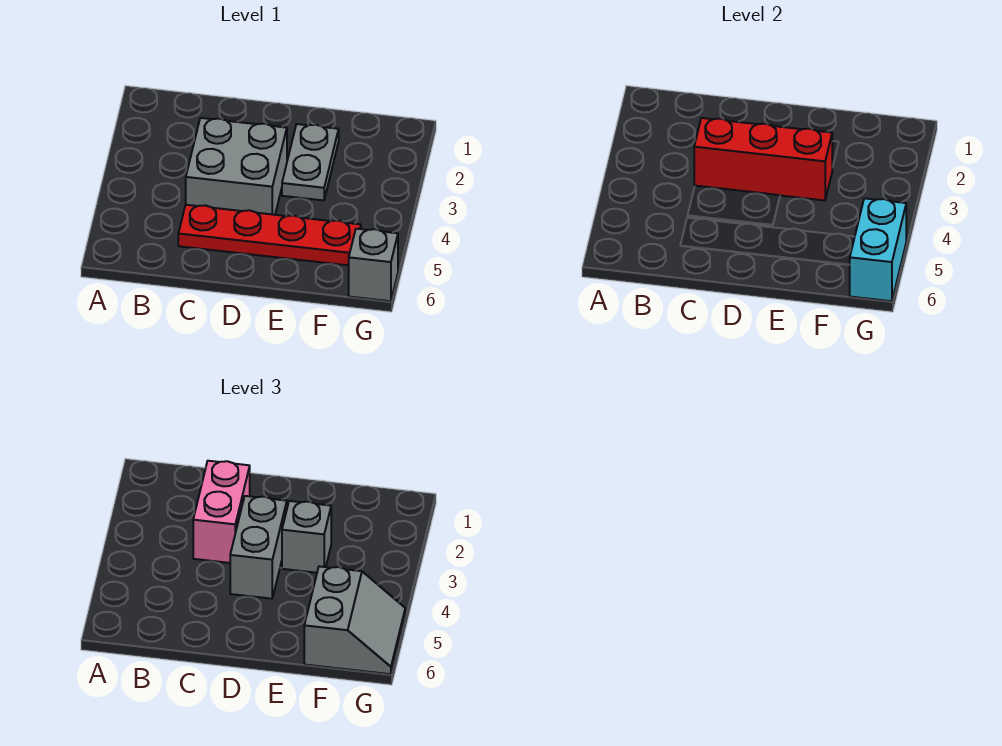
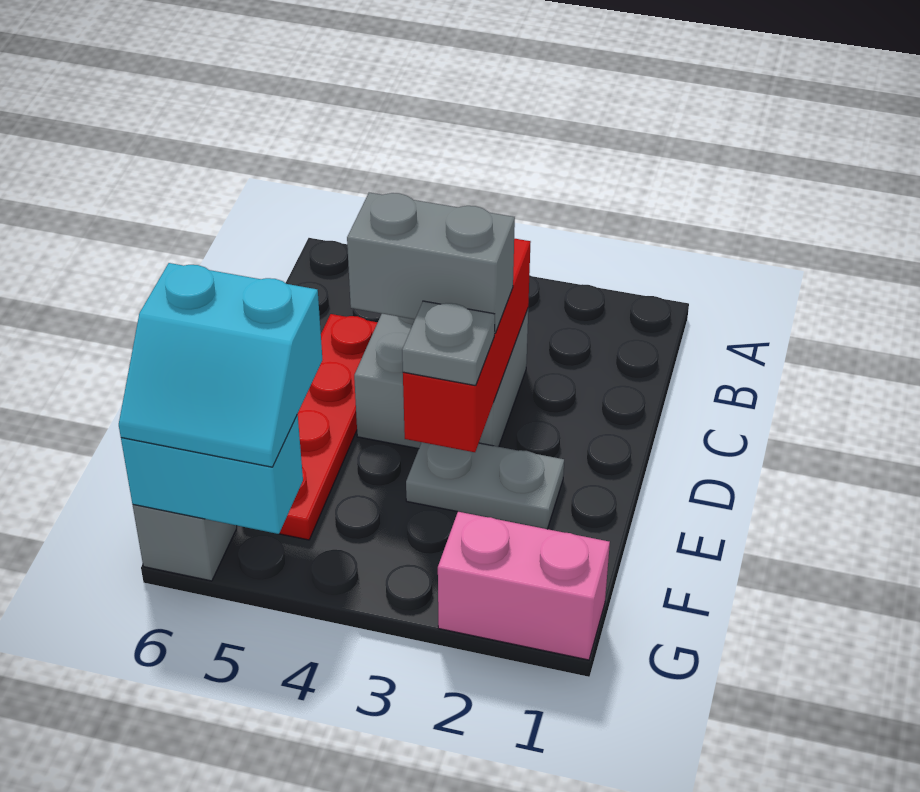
pink 1x2 brick [193,461,250,563] -> pink 1x2 brick moved to [438,512,610,660]
grey 1x1 brick [282,501,331,573] -> grey 1x1 plate [402,301,495,386]
grey 2x2 slope [304,566,405,674] -> cyan 2x2 slope [119,263,322,467]

